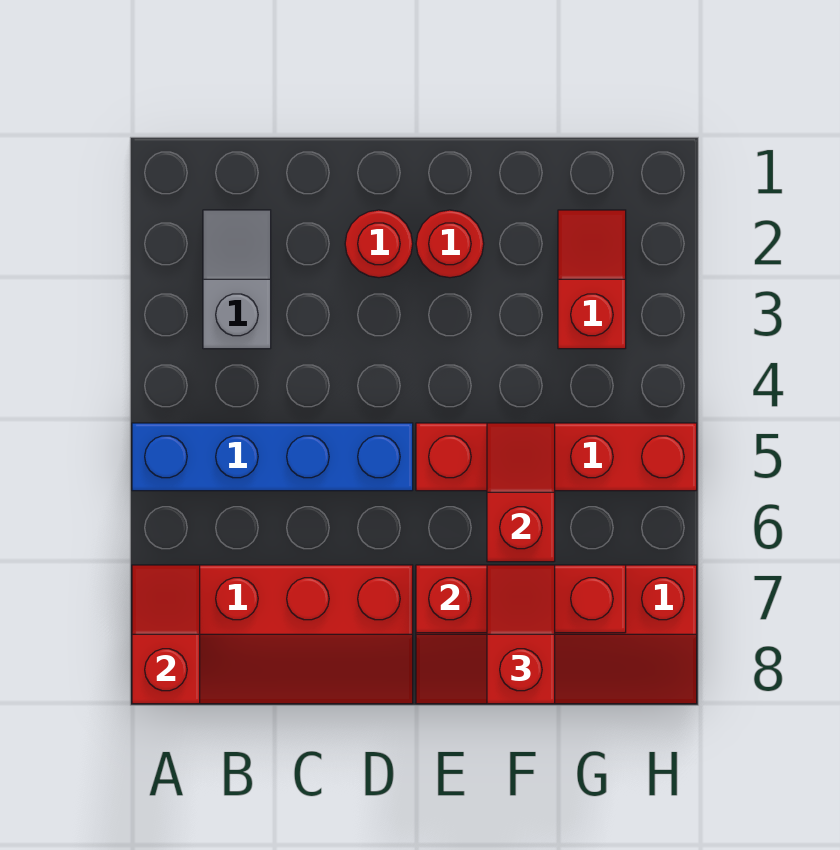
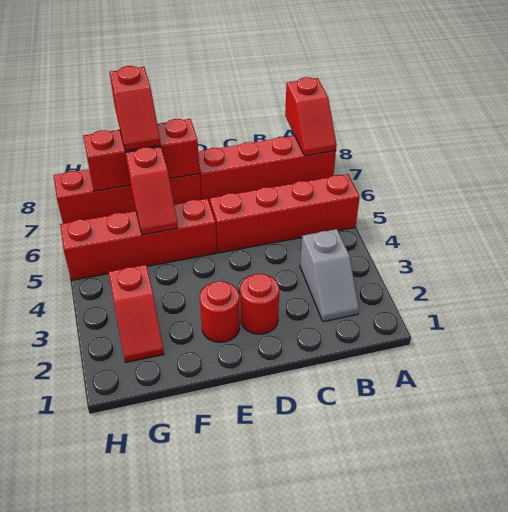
blue 1x4 brick [132,423,413,491] -> red 1x4 brick [210,174,360,253]

